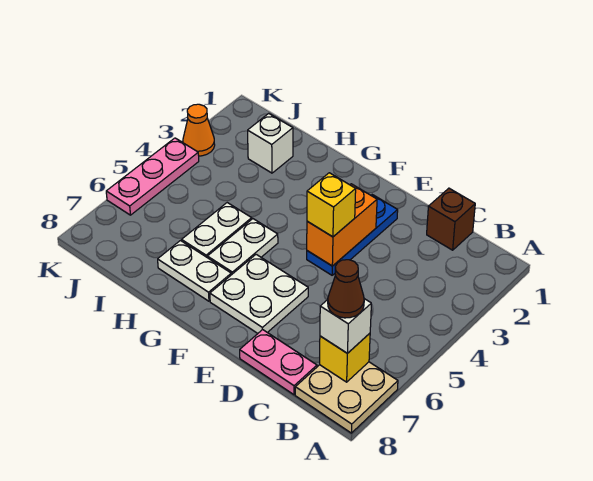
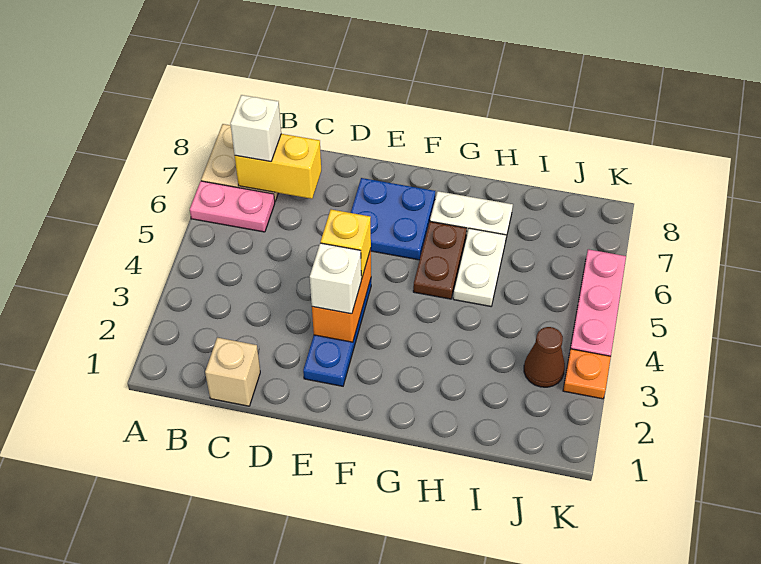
yellow 1x1 brick [320,333,370,382] -> yellow 1x2 brick [235,134,321,199]
brown 1x1 cone [328,260,364,318] -> brown 1x1 cone moved to [524,327,565,387]
brown 1x1 brick [427,188,475,250] -> tan 1x1 brick [205,338,260,406]
pink 1x2 plate [240,330,317,395] -> pink 1x2 plate moved to [190,181,275,232]
white 2x2 plate [210,254,308,333] -> blue 2x2 plate [351,178,435,260]
white 1x2 plate [207,219,278,275] -> brown 1x2 plate [413,222,467,299]
white 1x1 brick [248,113,293,173] -> white 1x1 brick moved to [310,243,361,314]
orange 1x1 cone [183,104,215,156] -> orange 1x1 plate [563,349,611,399]

